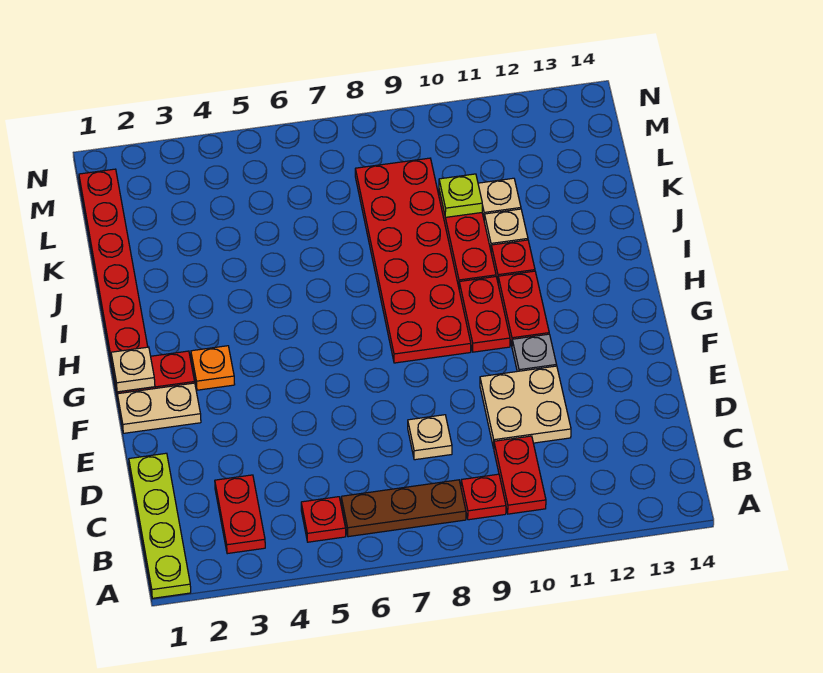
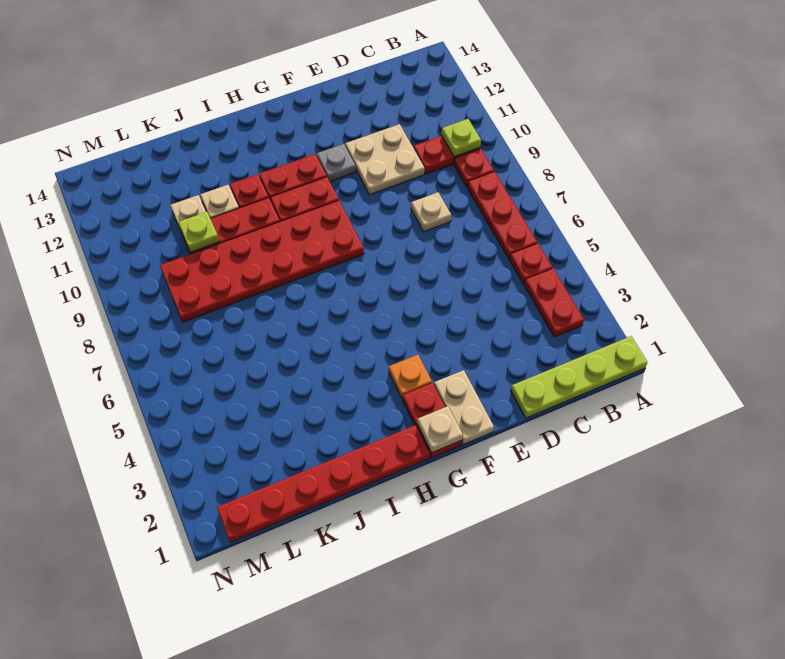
red 1x2 plate [215,475,265,554] -> red 1x2 plate turned to [524,269,584,337]
brown 1x3 plate [341,480,466,537] -> red 1x3 plate [467,172,537,259]
none -> lime 1x1 plate [441,119,481,157]

